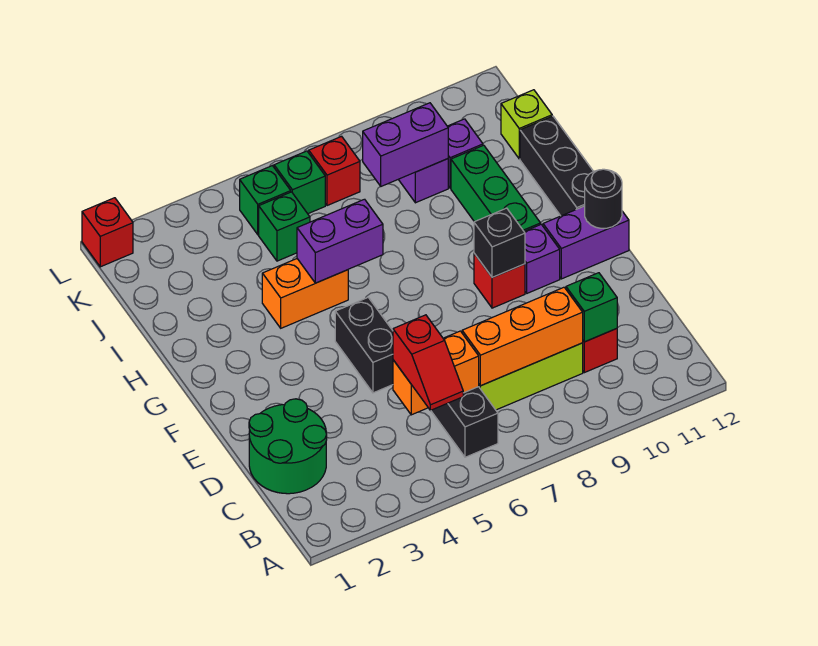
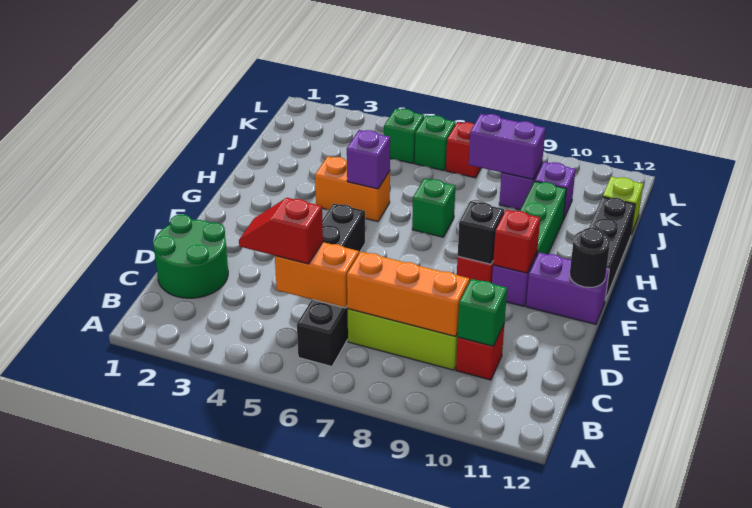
red 1x2 slope [393,315,463,410] -> red 1x2 slope turned to [239,198,323,264]
purple 1x2 brick [297,199,383,283] -> purple 1x1 brick [347,130,390,189]
green 1x1 brick [259,192,310,261] -> green 1x1 brick moved to [412,178,455,237]
red 1x1 brick [82,198,133,267] -> red 1x1 brick moved to [493,210,540,273]

